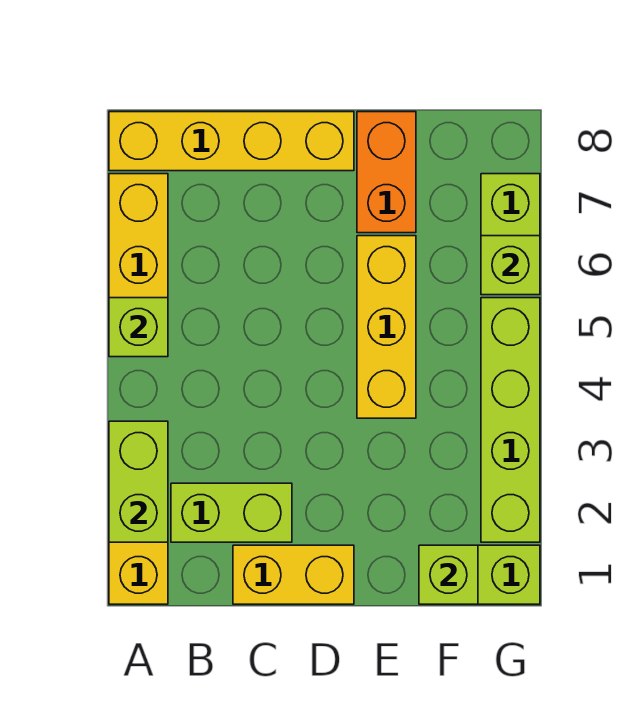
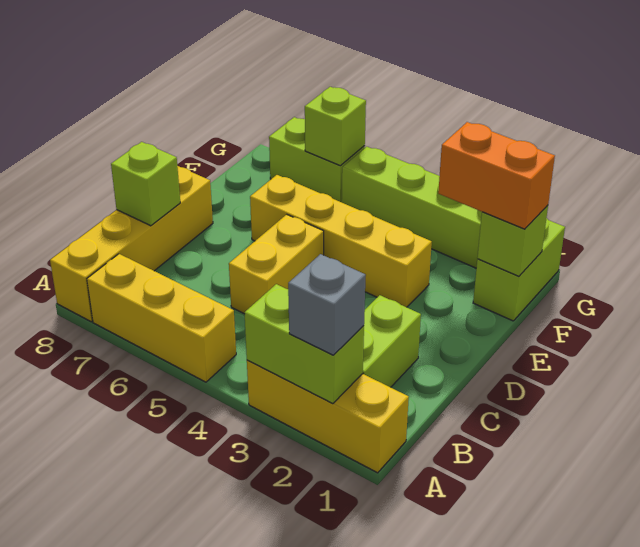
none -> grey 1x1 brick [288,254,366,355]
lime 1x1 brick [109,298,168,357] -> lime 1x1 brick moved to [111,142,180,226]
yellow 1x2 brick [233,545,354,604] -> yellow 1x2 brick moved to [229,214,324,314]
yellow 1x3 brick [357,236,416,418] -> yellow 1x4 brick [250,175,432,307]
orange 1x2 brick [357,112,416,233] -> orange 1x2 brick moved to [438,122,555,229]

